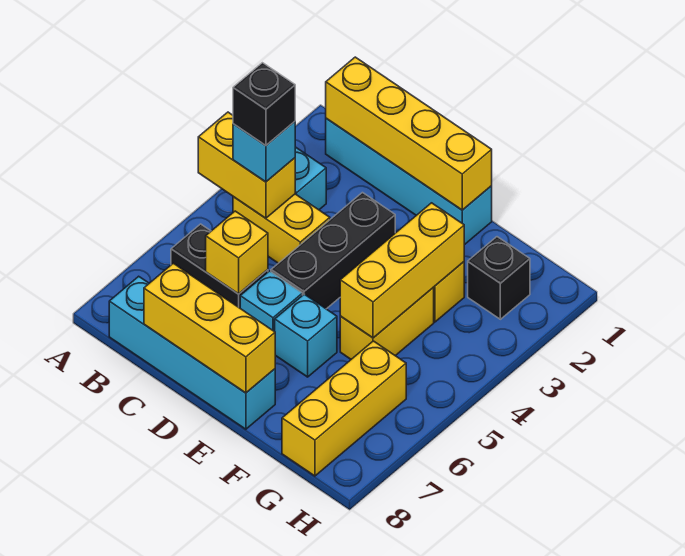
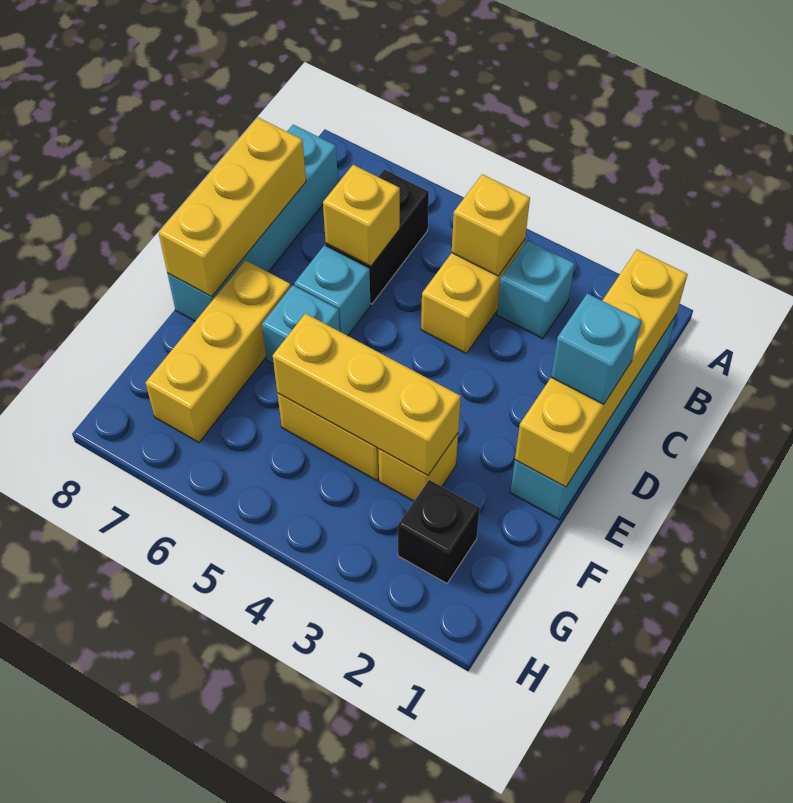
yellow 1x2 brick [198,112,295,218] -> yellow 1x1 brick [452,174,530,276]
cyan 1x1 brick [233,121,295,182] -> cyan 1x1 brick moved to [551,293,642,404]
black 1x1 brick [233,63,295,146] -> none
black 1x3 brick [271,193,395,309] -> none
yellow 1x3 brick [282,341,406,476] -> yellow 1x3 brick turned to [146,260,291,442]

